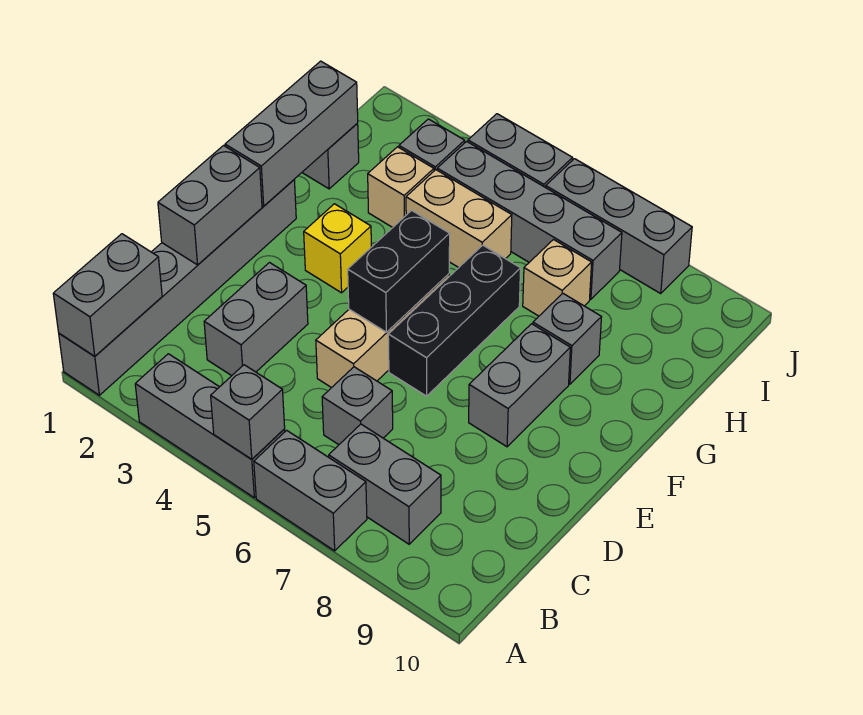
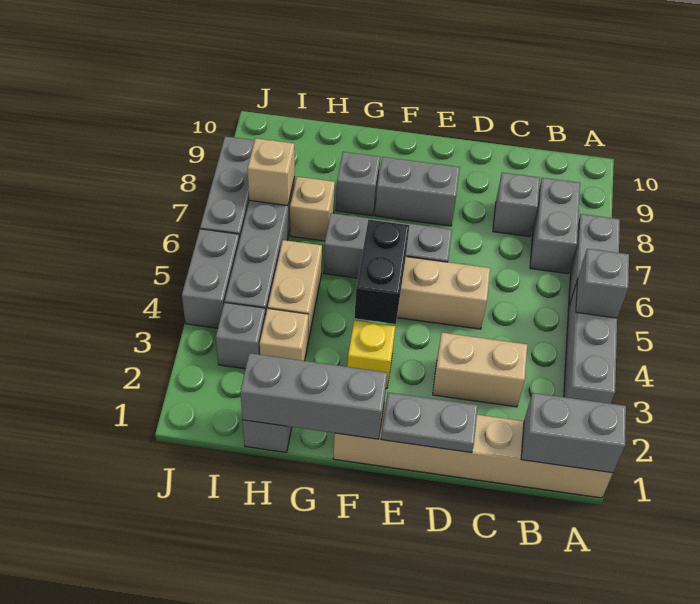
grey 1x6 brick [59,180,296,395] -> tan 1x6 brick [333,401,613,498]
grey 1x2 brick [204,263,308,376] -> tan 1x2 brick [433,333,527,407]
grey 1x1 brick [322,367,393,445] -> grey 1x1 brick moved to [493,173,540,237]
grey 1x2 brick [158,146,262,265] -> grey 1x2 plate [381,392,478,453]
black 1x2 brick [348,210,450,332] -> black 1x2 brick turned to [354,220,409,324]
black 1x3 brick [388,245,521,396] -> grey 1x3 brick [324,213,452,278]
none -> tan 1x1 brick [248,138,295,206]

